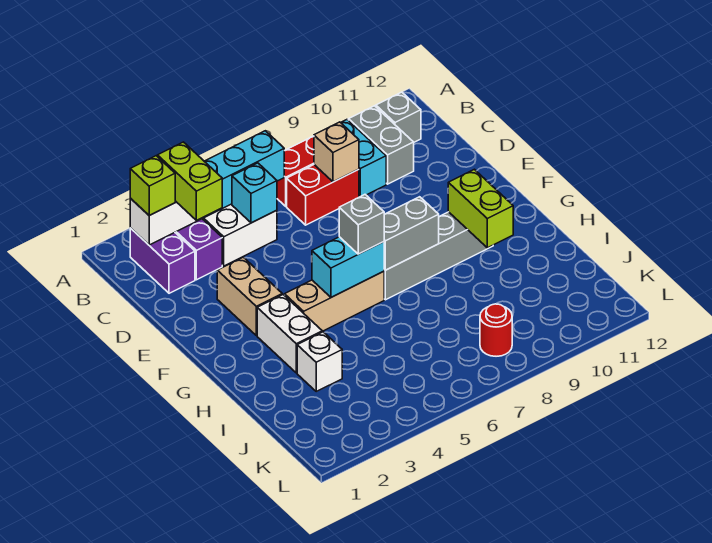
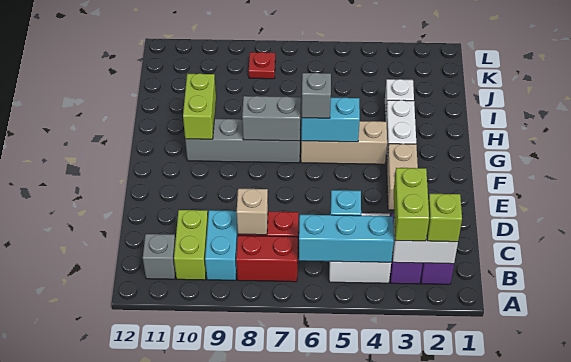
grey 1x2 brick [349,106,414,184] -> lime 1x2 brick [174,210,208,280]
red 1x1 round brick [480,304,512,356] -> red 1x1 plate [249,52,275,79]

